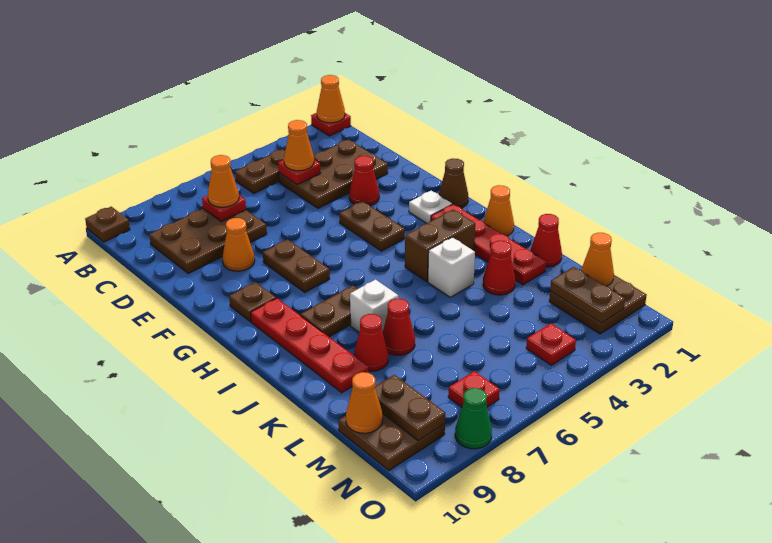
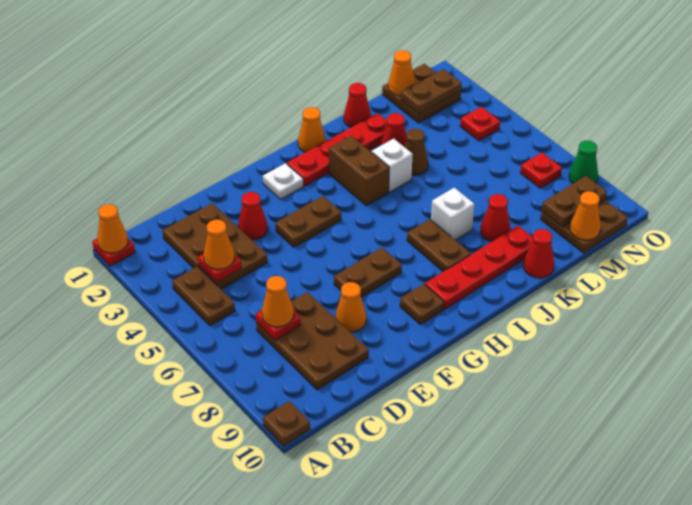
brown 1x1 cone [439,158,468,208] -> brown 1x1 cone moved to [404,129,428,175]
red 1x1 cone [383,299,415,355] -> red 1x1 cone moved to [524,229,554,278]

